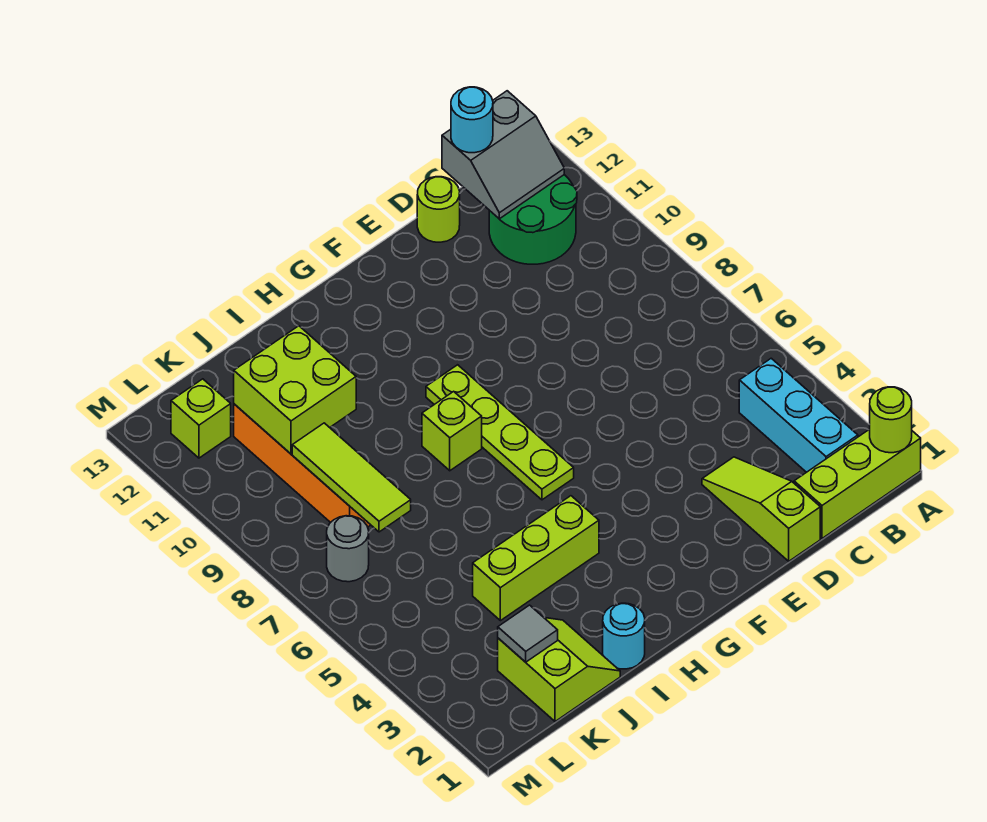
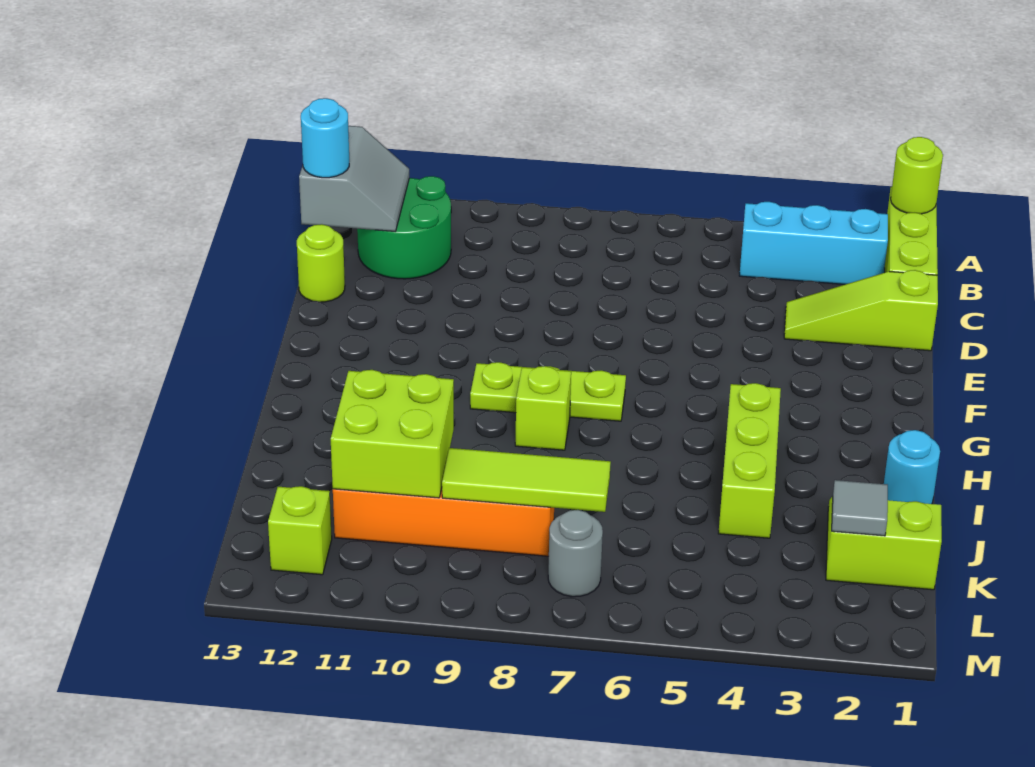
lime 1x4 plate [426,365,574,500] -> lime 1x3 plate [470,362,626,421]

